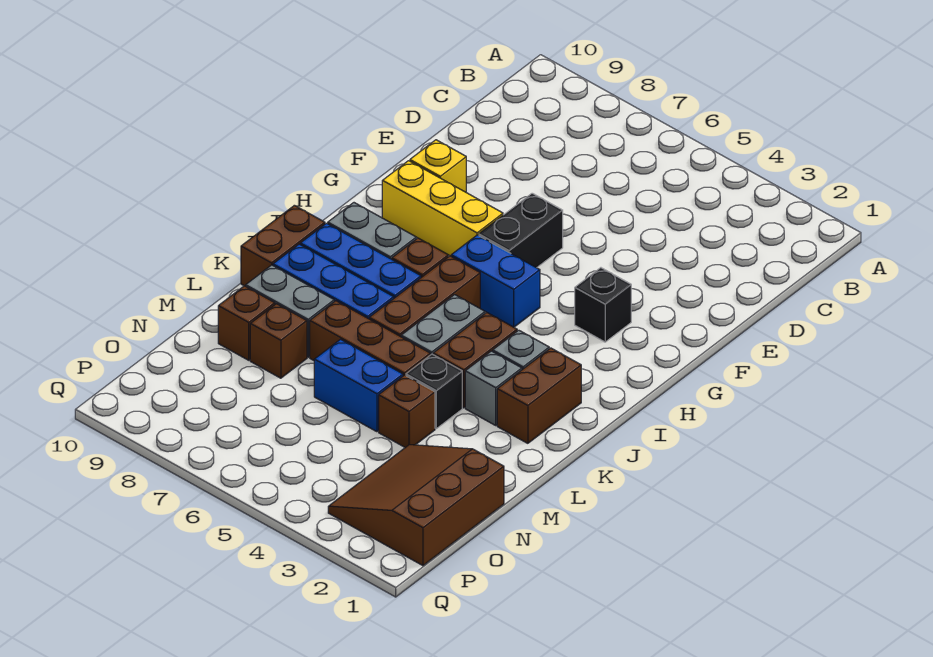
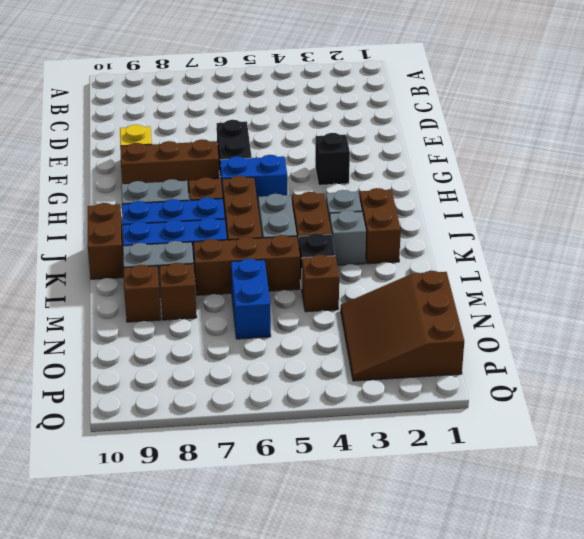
yellow 1x3 brick [382,161,503,256] -> brown 1x3 brick [120,139,219,192]
blue 1x2 brick [314,339,403,432] -> blue 1x2 brick turned to [231,259,271,339]

